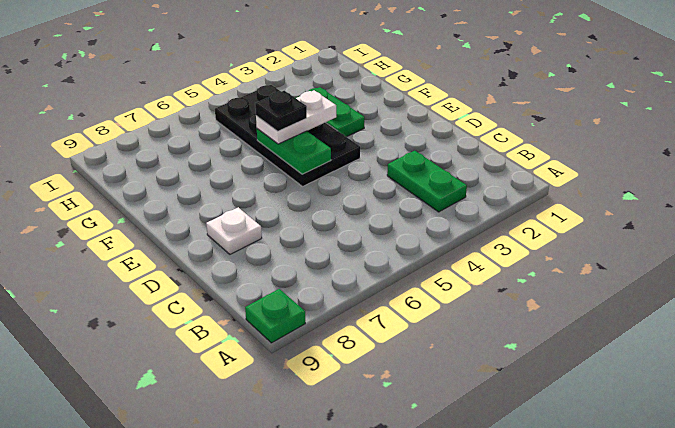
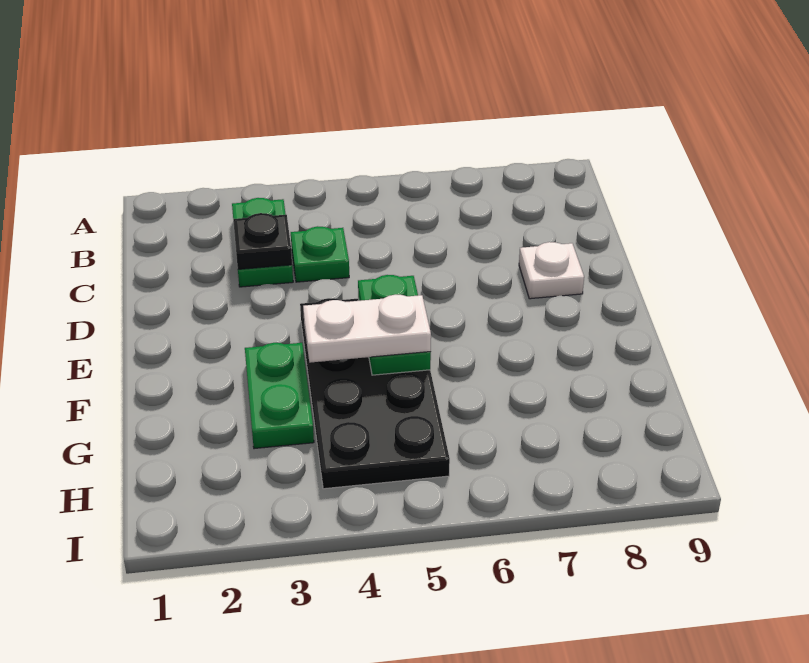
green 1x1 plate [245,289,305,343] -> green 1x1 plate moved to [291,226,349,282]
black 1x1 plate [255,91,307,131] -> black 1x1 plate moved to [233,213,292,269]

